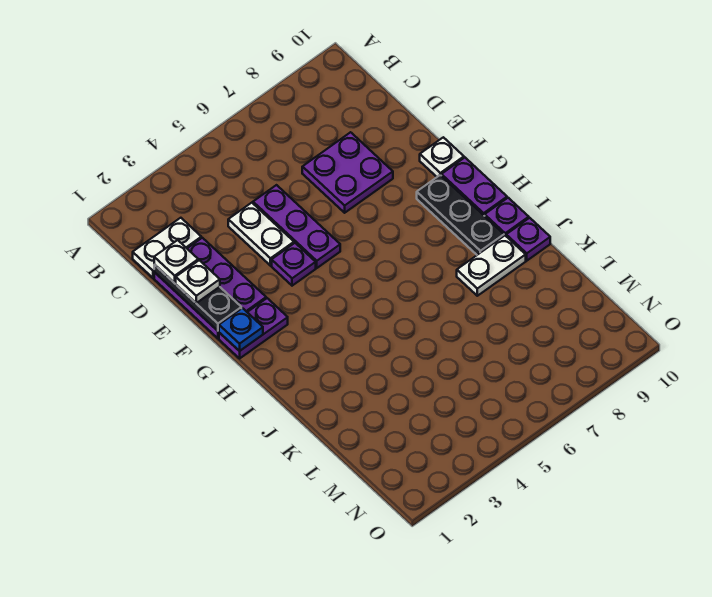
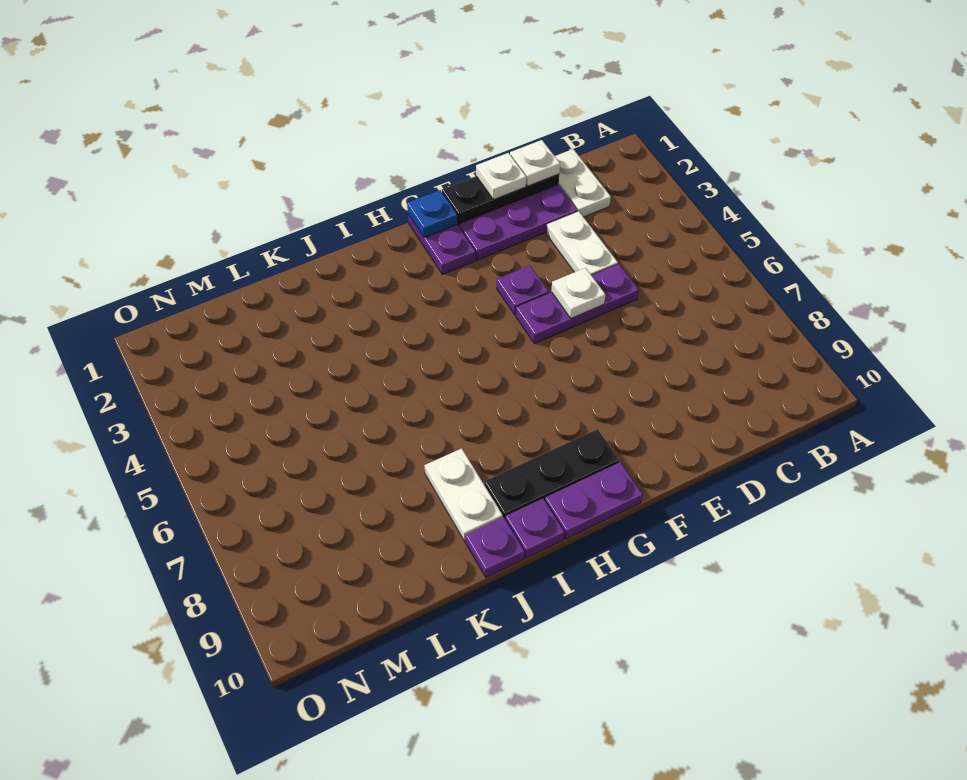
white 1x2 plate [228,203,294,266] -> white 1x2 plate turned to [546,211,618,275]
purple 2x2 plate [302,132,393,213] -> none
white 1x1 plate [420,137,464,177] -> white 1x1 plate moved to [551,268,605,318]

